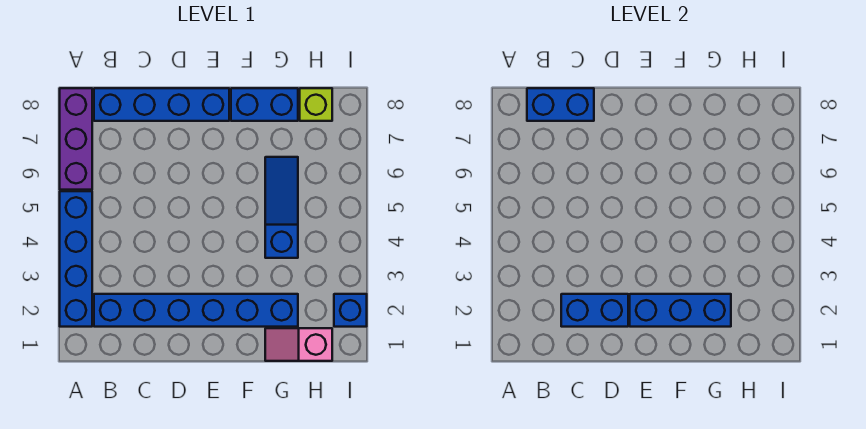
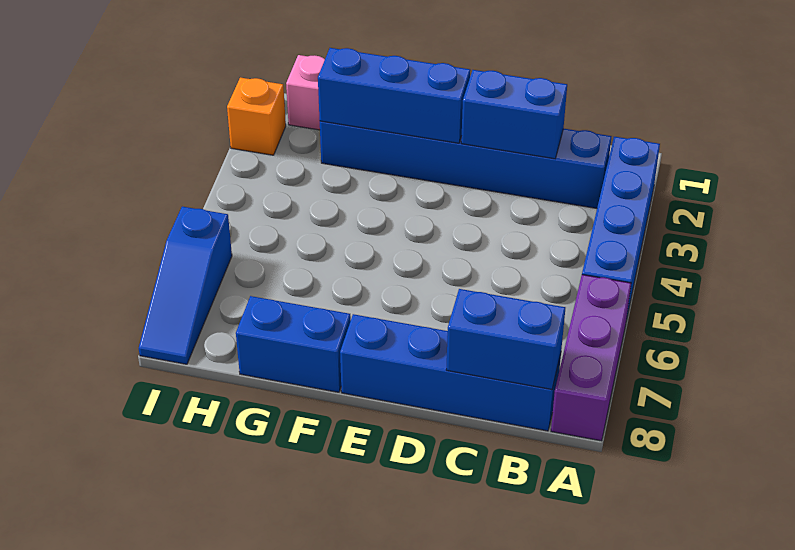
blue 1x3 slope [265,157,298,258] -> blue 1x3 slope moved to [139,207,232,364]
lime 1x1 brick [300,88,332,121] -> none
blue 1x1 brick [334,294,367,327] -> orange 1x1 brick [227,78,286,155]

